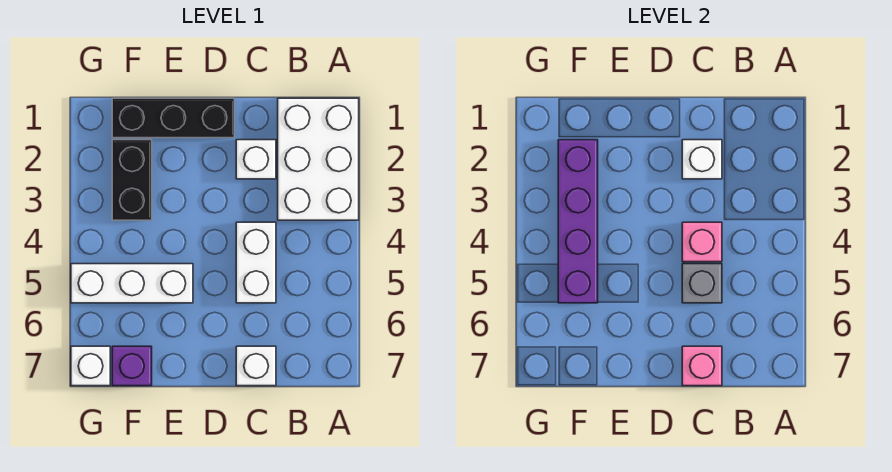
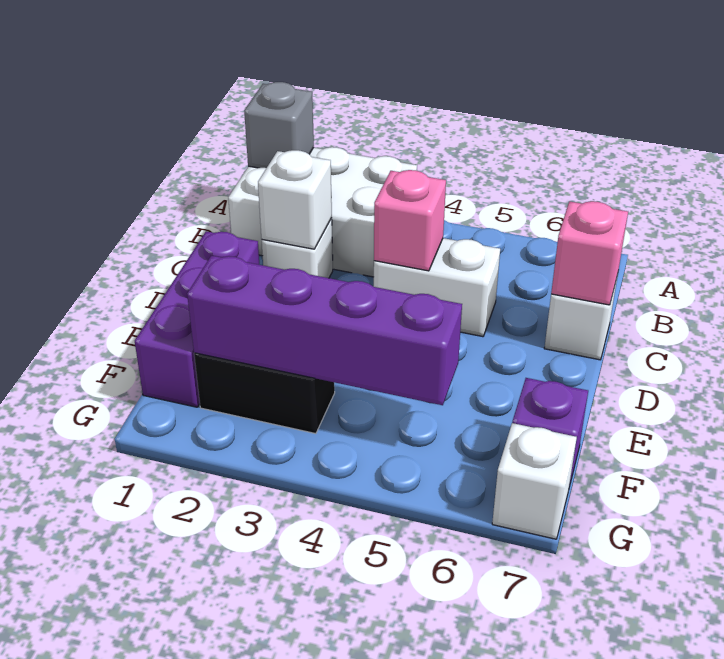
grey 1x1 brick [682,264,722,303] -> grey 1x1 brick moved to [244,82,314,168]
black 1x3 brick [112,98,234,138] -> purple 1x3 brick [135,231,259,407]
white 1x3 brick [71,264,193,303] -> none

